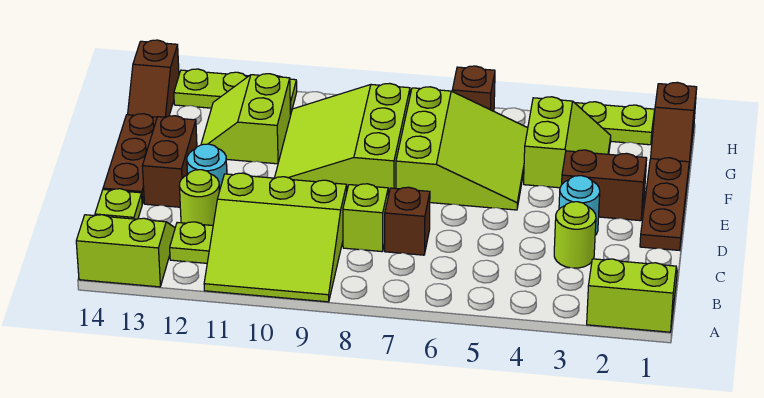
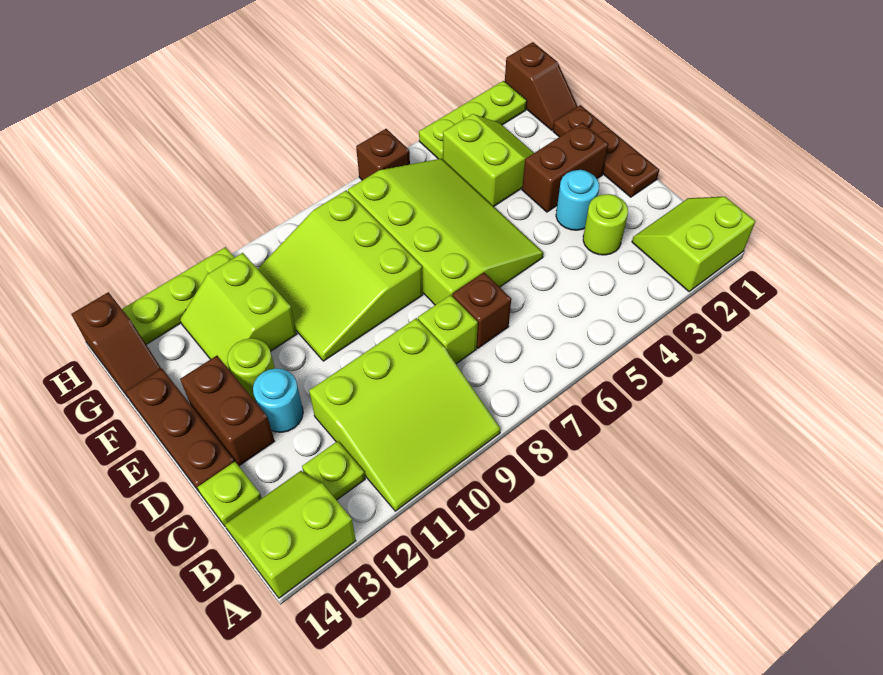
lime 1x1 round brick [179,170,219,226] -> lime 1x1 round brick moved to [227,338,275,402]
lime 3x3 slope [396,87,528,210] -> lime 3x4 slope [348,159,543,305]

